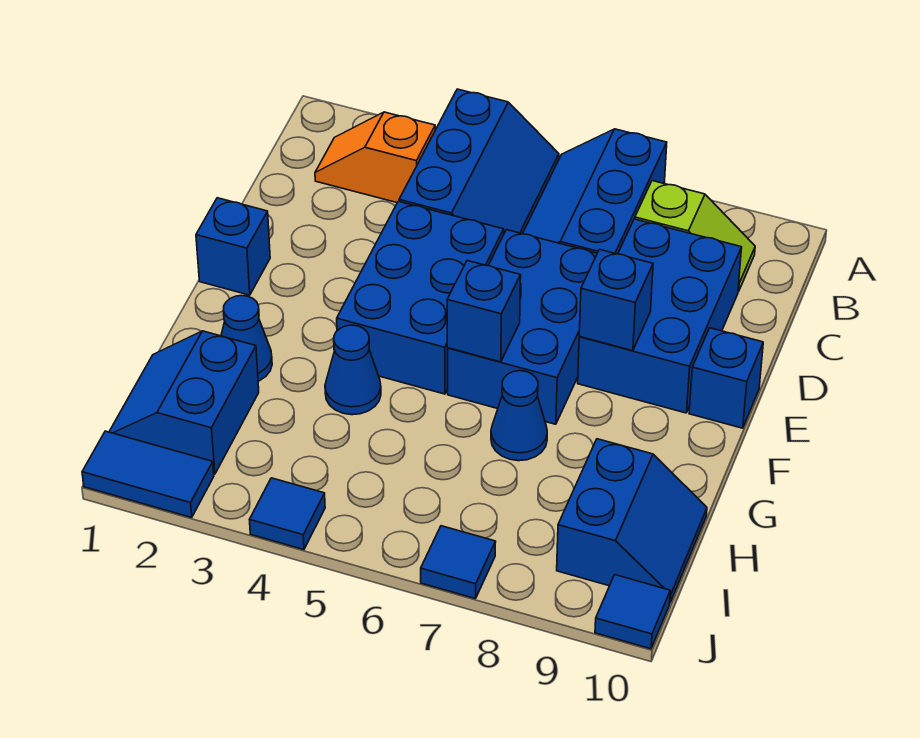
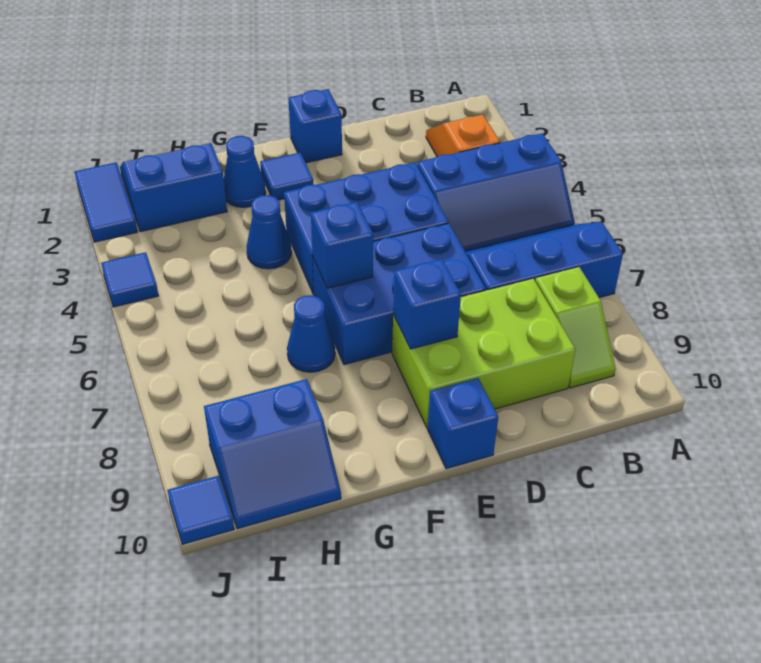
blue 2x3 brick [578,219,742,413] -> lime 2x3 brick [392,279,575,428]
blue 1x1 tile [421,526,496,599] -> blue 1x1 tile moved to [260,152,314,200]

